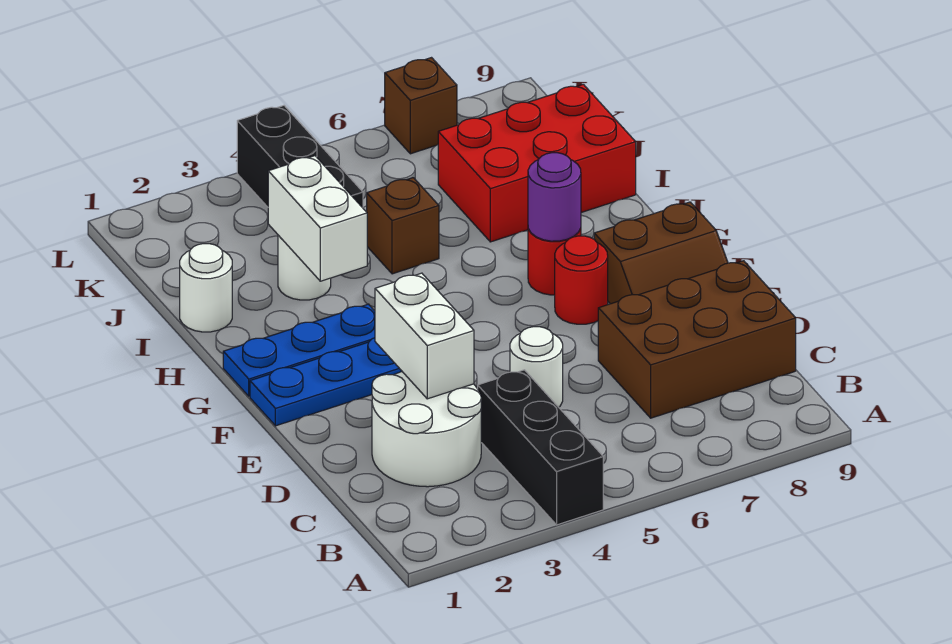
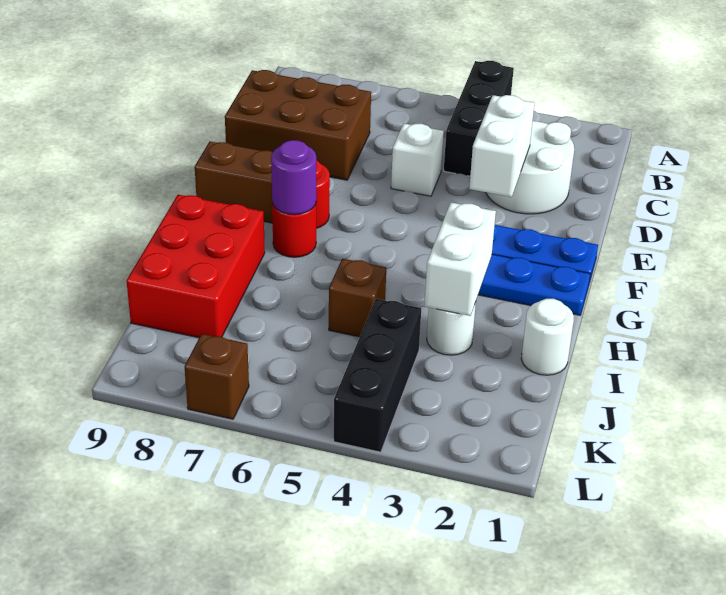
white 1x1 round brick [510,327,563,407] -> white 1x1 brick [391,123,444,196]
red 2x3 brick [438,84,636,242] -> red 2x3 brick turned to [126,195,265,338]

